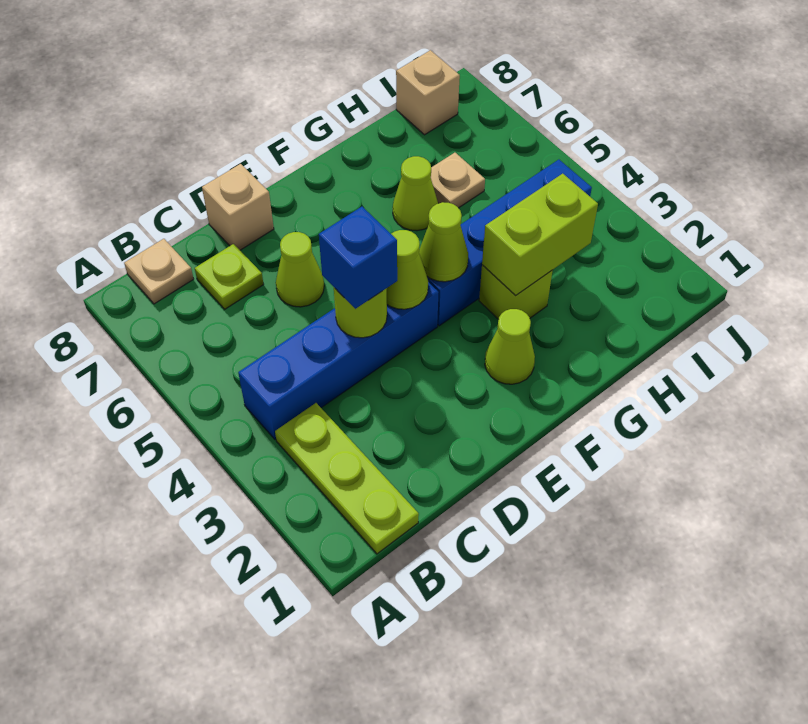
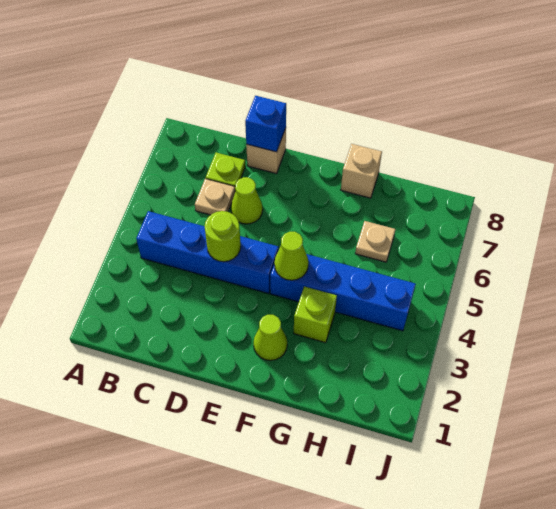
lime 1x3 plate [275,403,419,554] -> none
tan 1x1 plate [124,239,193,304] -> tan 1x1 plate moved to [195,179,235,215]
blue 1x1 brick [319,207,397,309] -> blue 1x1 brick moved to [245,96,286,152]
lime 1x1 cone [387,230,428,309] -> none
lime 1x2 brick [482,174,598,296] -> none
lime 1x1 cone [393,156,438,231] -> none
tan 1x1 brick [396,50,460,135] -> tan 1x1 brick moved to [341,144,382,198]

